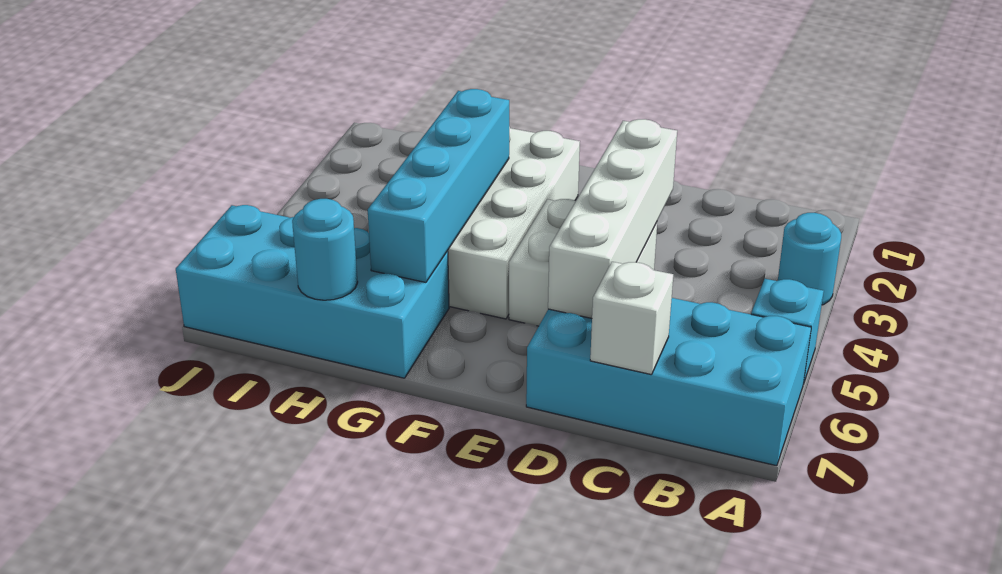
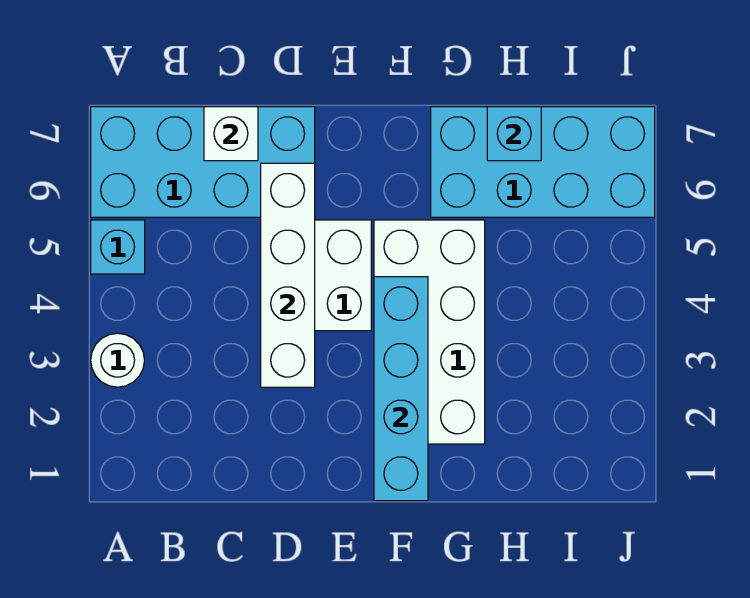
cyan 1x1 round brick [778,213,841,305] -> white 1x1 round brick [91,333,145,387]
cyan 1x4 brick [368,89,509,282] -> cyan 1x4 brick moved to [374,277,428,501]
cyan 1x1 round brick [292,199,358,300] -> cyan 1x1 brick [487,107,541,161]

